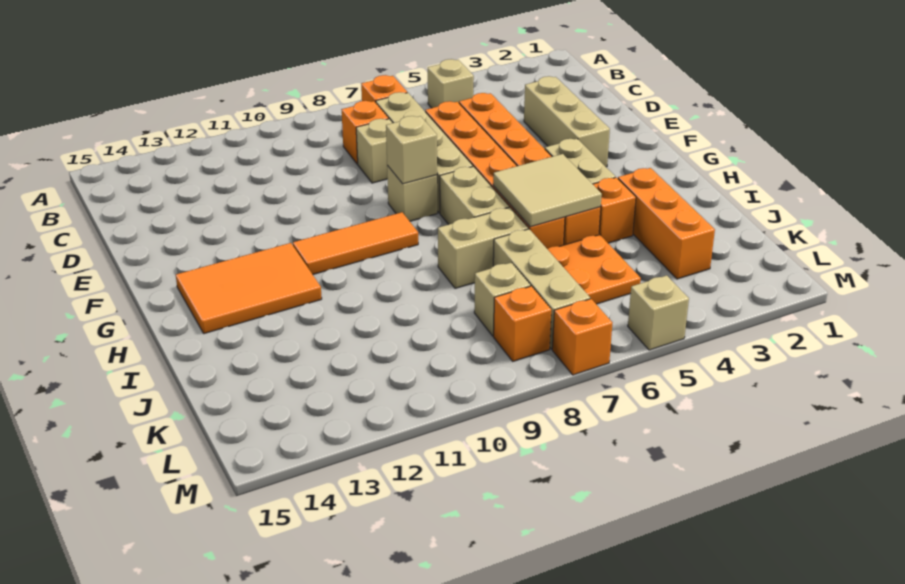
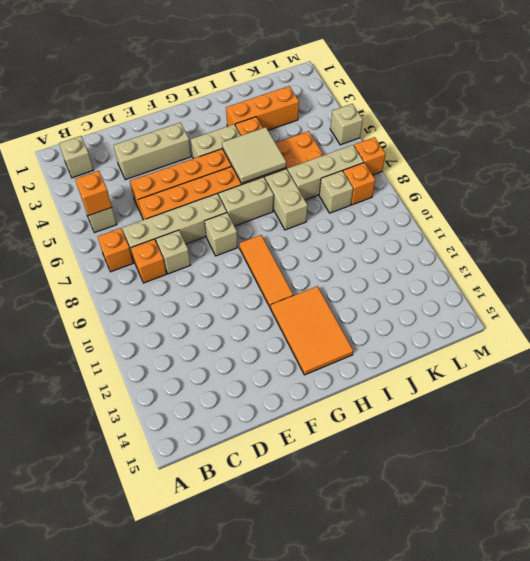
none -> orange 1x1 brick [75,171,112,215]
tan 1x1 brick [386,116,437,184] -> tan 1x1 brick moved to [59,136,93,178]

